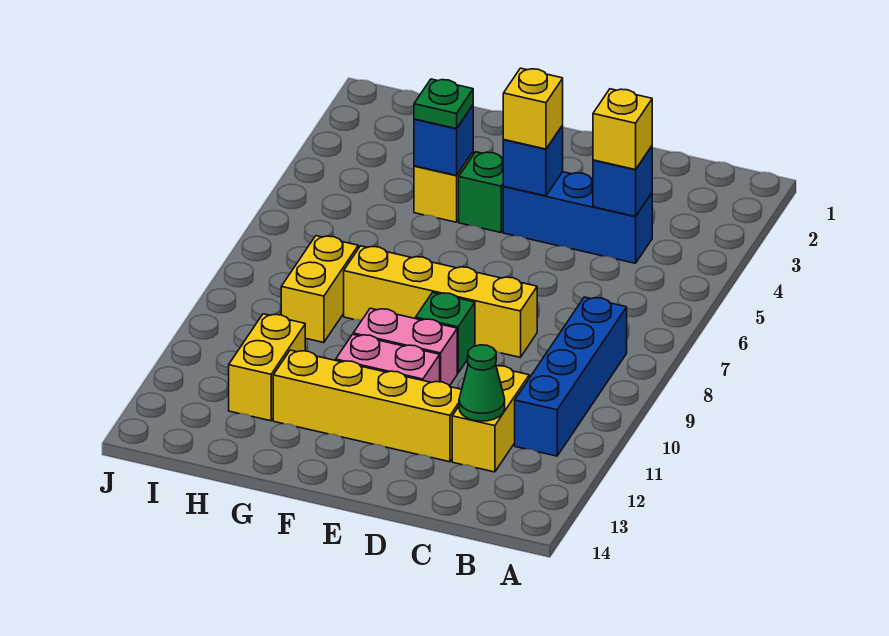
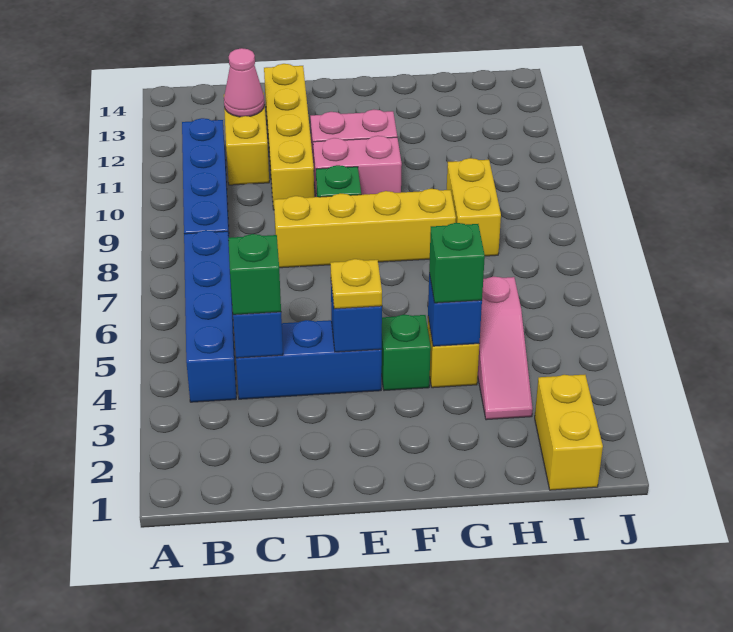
none -> blue 1x4 brick [184,230,236,402]
yellow 1x1 brick [593,89,652,170] -> green 1x1 brick [228,234,281,315]
green 1x1 cone [459,345,505,421] -> pink 1x1 cone [224,48,265,117]
yellow 1x4 brick [273,350,462,462] -> yellow 1x4 brick turned to [264,64,314,210]
yellow 1x1 brick [503,68,563,149] -> yellow 1x1 plate [330,259,382,309]
green 1x1 plate [414,79,473,129] -> green 1x1 brick [429,223,485,303]
none -> pink 1x3 slope [478,277,533,420]
yellow 1x2 brick [229,314,305,421] -> yellow 1x2 brick moved to [535,375,603,490]

